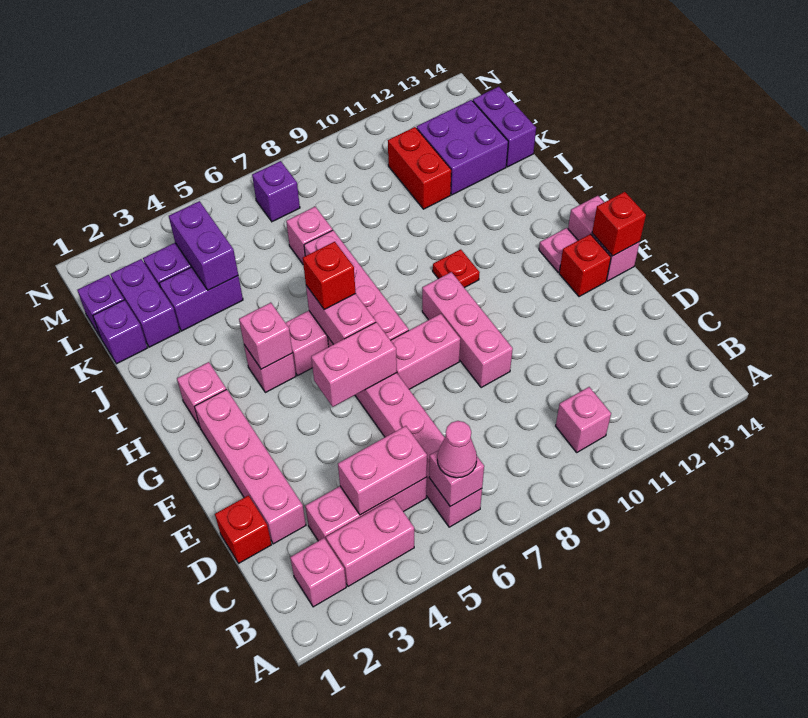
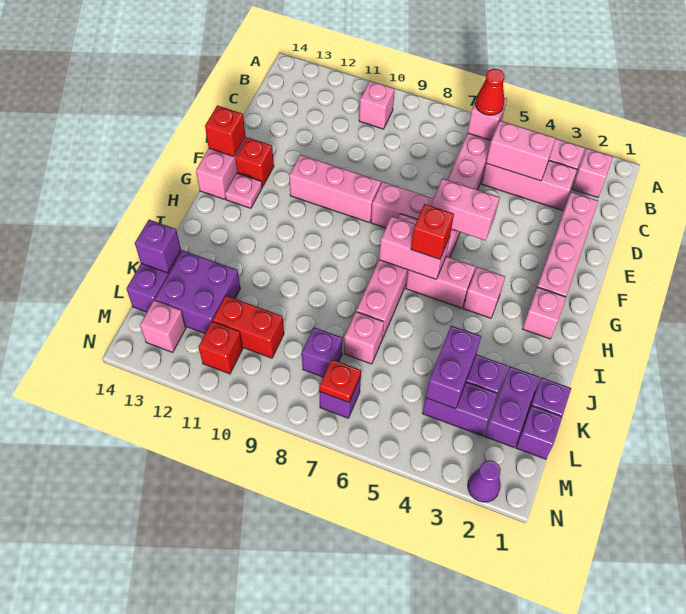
pink 1x1 cone [437,421,477,478] -> red 1x1 cone [475,69,504,115]
red 1x1 brick [215,496,272,563] -> red 1x1 brick moved to [199,321,243,374]
pink 1x3 brick [422,272,513,388] -> pink 1x3 brick turned to [289,155,381,223]
pink 1x2 brick [306,286,376,344] -> pink 1x2 brick turned to [379,216,450,279]
pink 1x1 brick [239,303,293,369] -> pink 1x1 brick moved to [140,300,186,352]
red 1x1 plate [433,249,480,288] -> red 1x1 plate moved to [319,360,361,402]
red 1x2 brick [388,127,451,209] -> red 1x2 brick turned to [213,296,284,358]
none -> purple 1x1 brick [135,220,181,273]
none -> purple 1x1 brick [302,327,342,377]
none -> purple 1x1 cone [468,460,501,502]

